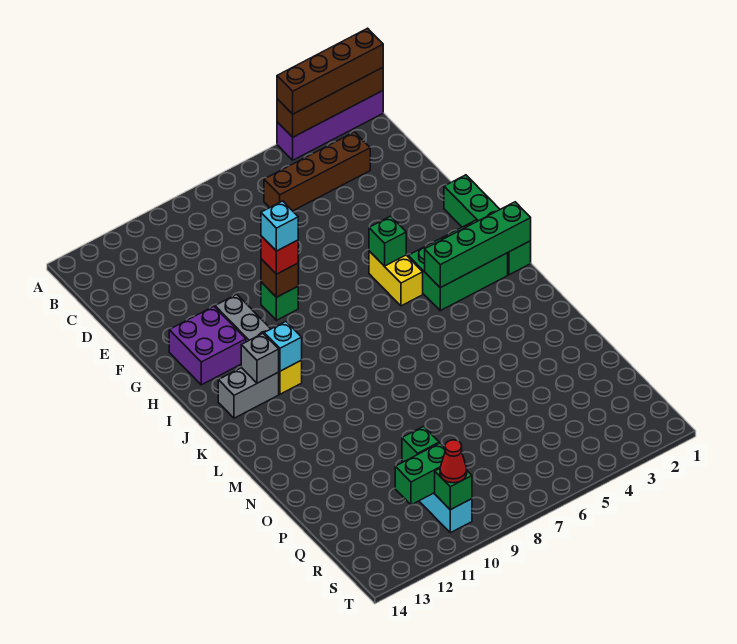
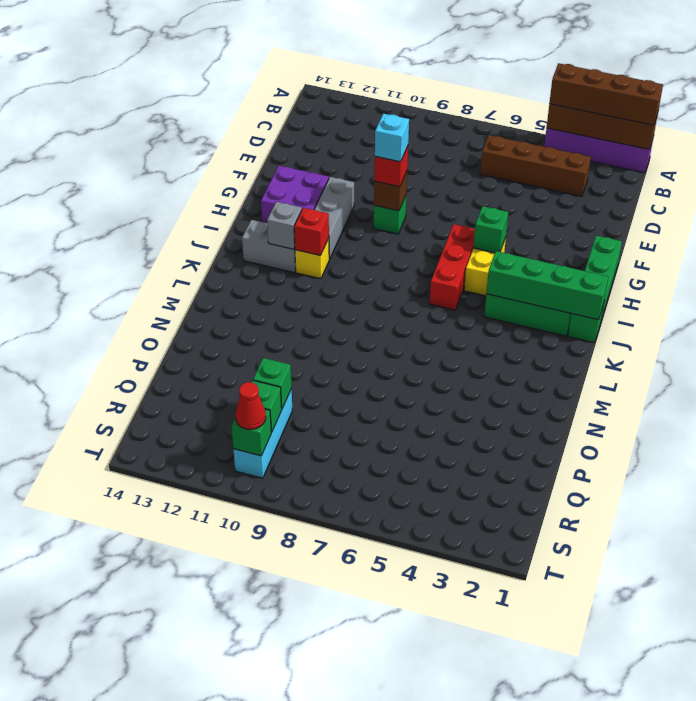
none -> red 1x3 brick [430,224,475,310]
cyan 1x1 brick [264,322,302,371] -> red 1x1 brick [294,208,329,255]
green 1x2 brick [395,443,445,505] -> green 1x1 brick [252,380,282,432]

